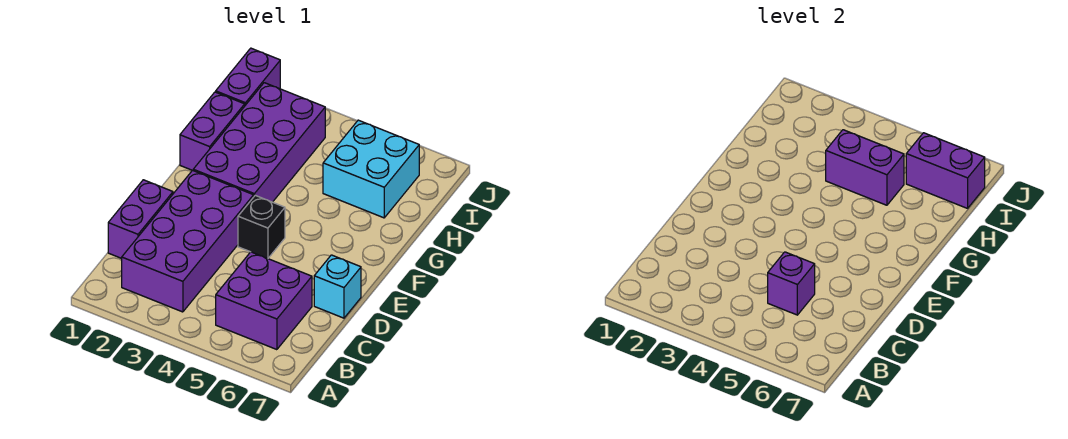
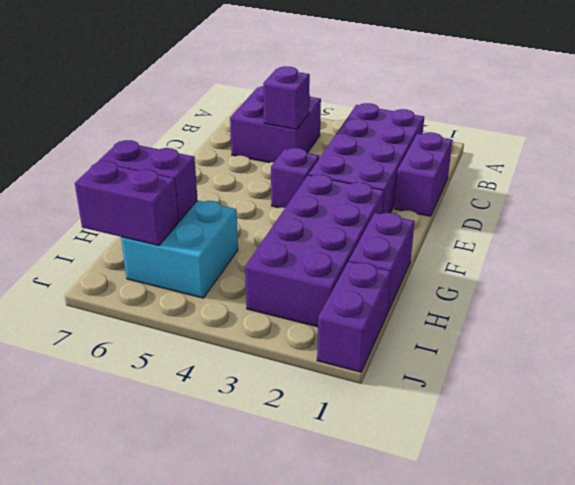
cyan 1x1 brick [314,255,361,318] -> none
black 1x1 brick [238,195,285,258] -> purple 1x1 brick [271,148,319,208]
purple 1x2 brick [826,130,904,205] -> purple 1x2 brick moved to [98,140,198,221]

